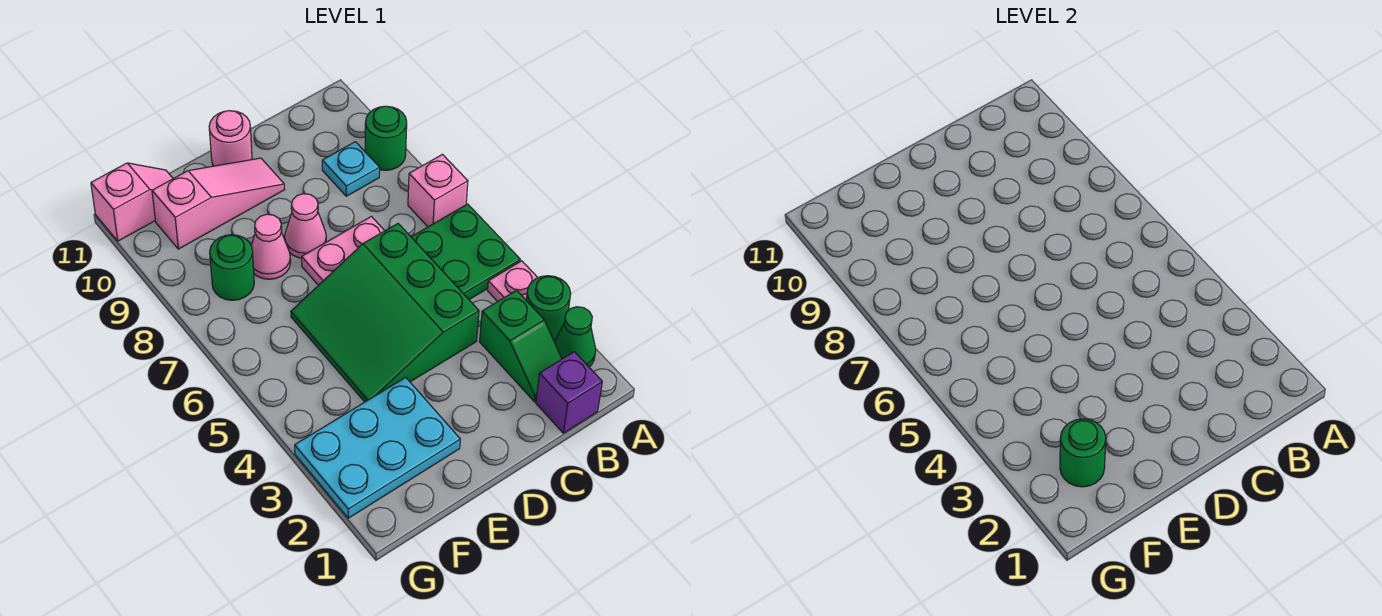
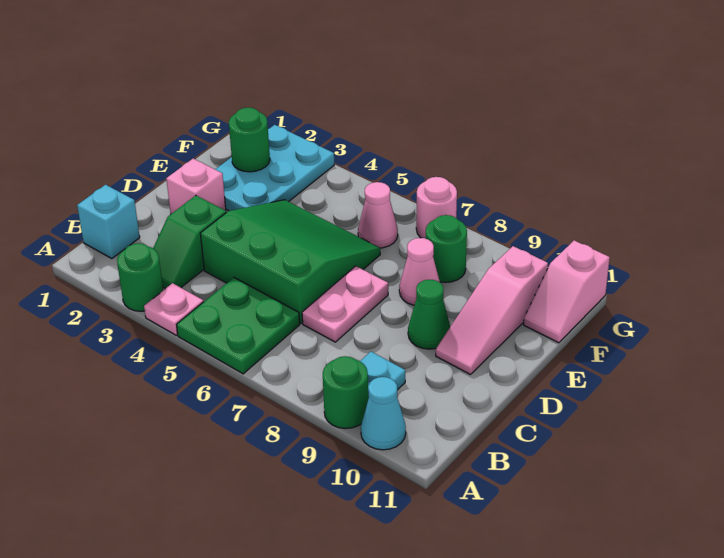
green 1x1 cone [554,307,596,367] -> green 1x1 cone moved to [408,280,450,349]
pink 1x1 brick [408,154,468,227] -> pink 1x1 brick moved to [166,159,226,214]
none -> cyan 1x1 cone [361,377,406,450]
purple 1x1 brick [536,352,602,433] -> cyan 1x1 brick [77,185,140,259]
green 1x2 slope [480,291,562,402] -> green 1x2 slope turned to [153,196,226,289]
pink 1x1 cone [285,194,326,258] -> pink 1x1 cone moved to [358,182,398,248]
pink 1x1 round brick [209,111,252,166] -> pink 1x1 round brick moved to [416,177,457,239]

